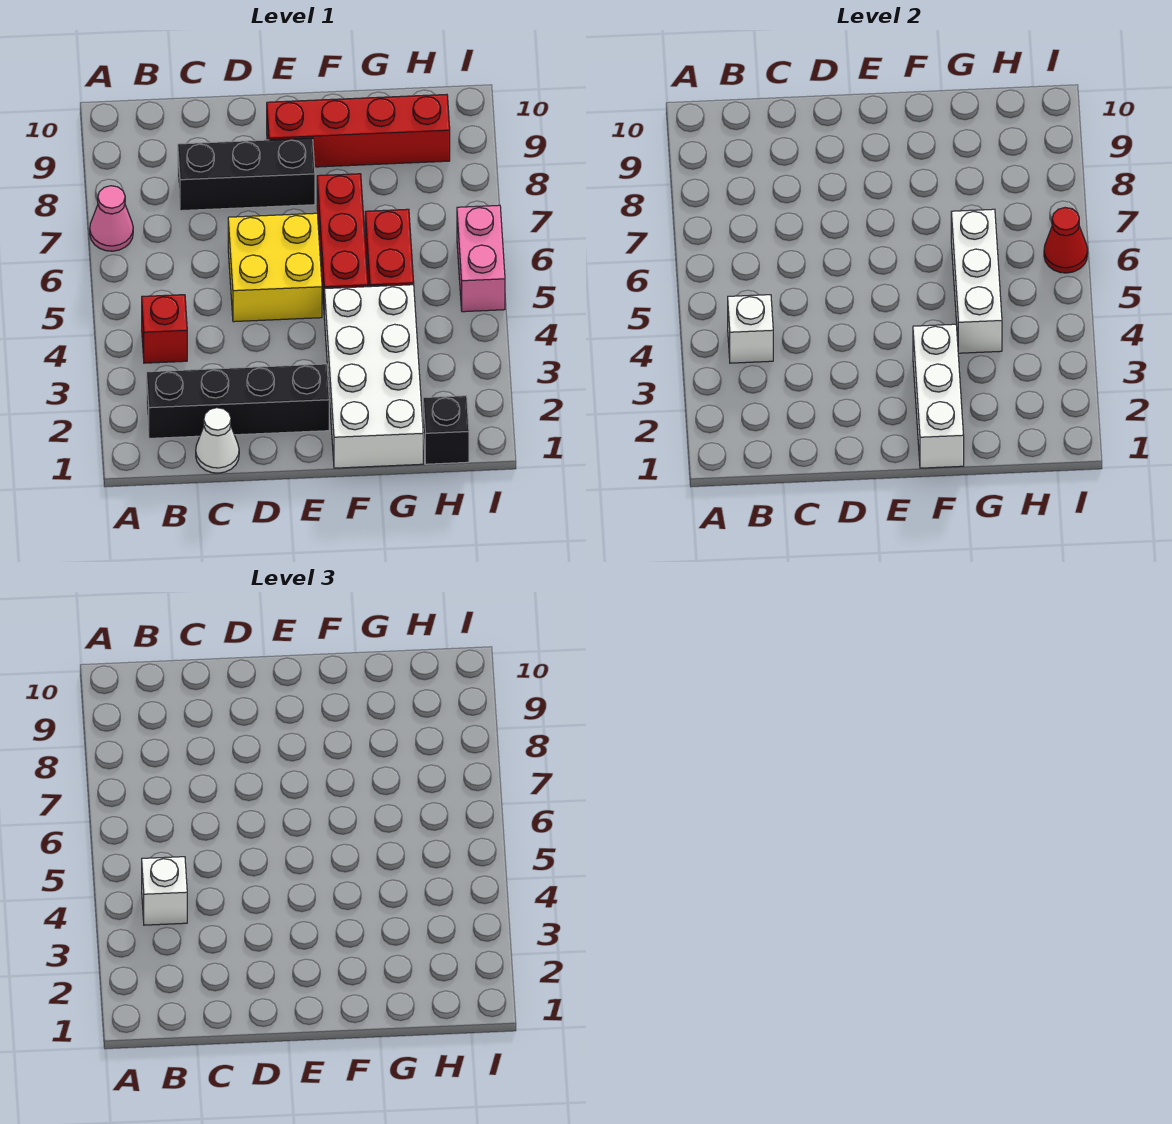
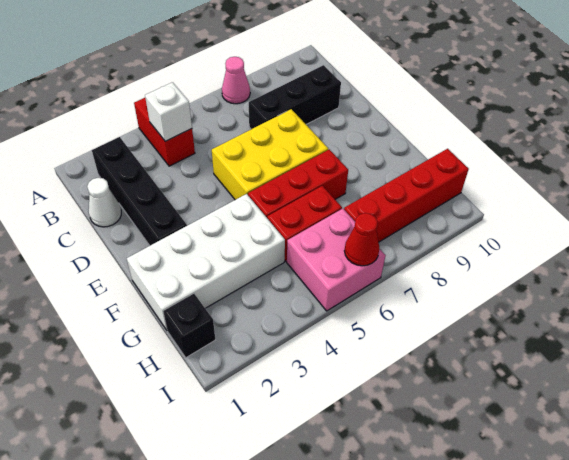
red 1x1 brick [142,295,187,363] -> red 1x2 brick [134,98,195,166]
white 1x1 brick [142,857,187,925] -> none
black 1x3 brick [178,138,315,211] -> black 1x3 brick turned to [249,65,341,129]
yellow 2x2 brick [228,213,322,322] -> yellow 2x3 brick [212,109,328,200]
red 1x4 brick [267,94,450,167] -> red 1x4 brick turned to [344,149,469,242]
white 1x3 brick [913,324,964,468] -> none
white 1x3 brick [951,209,1002,353] -> none
pink 1x2 brick [457,205,505,312] -> pink 2x2 brick [287,209,385,311]

